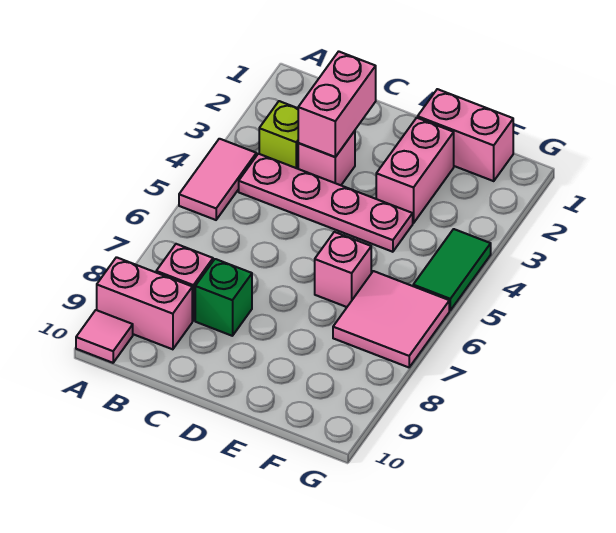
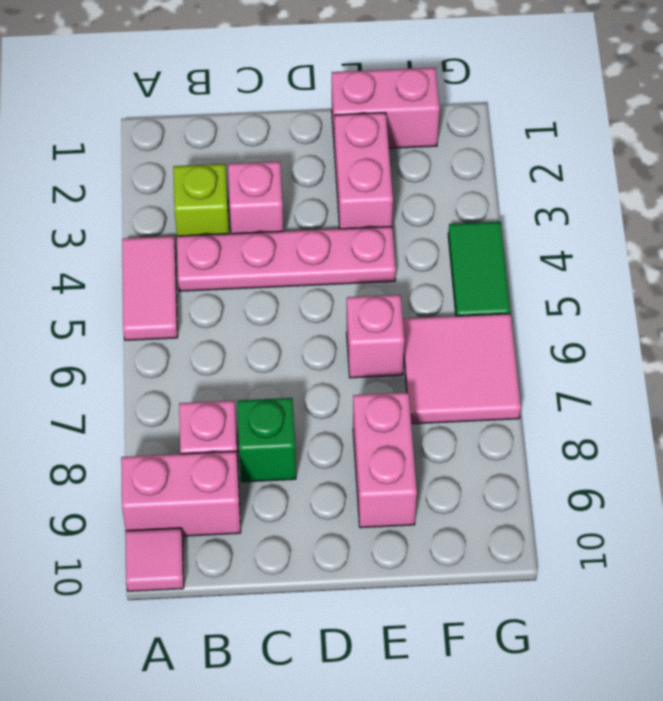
pink 1x2 brick [298,51,376,157] -> pink 1x2 brick moved to [353,392,417,528]

